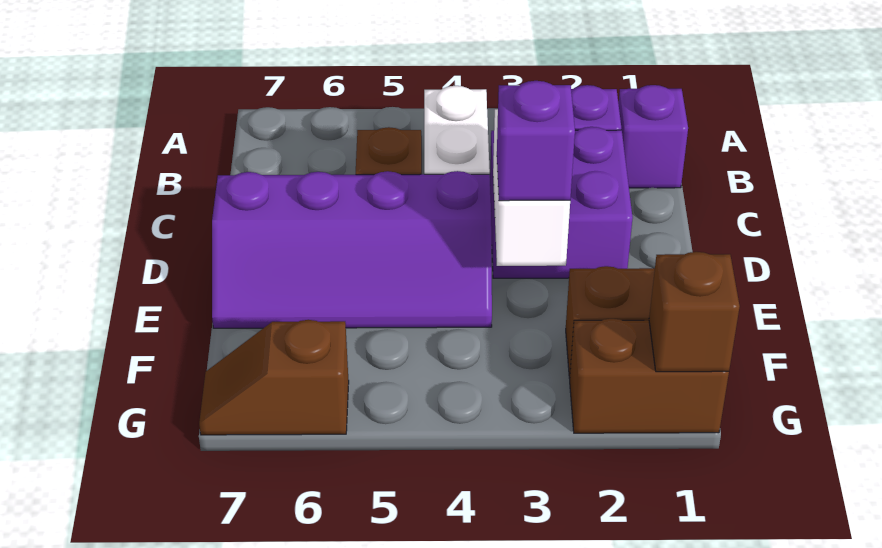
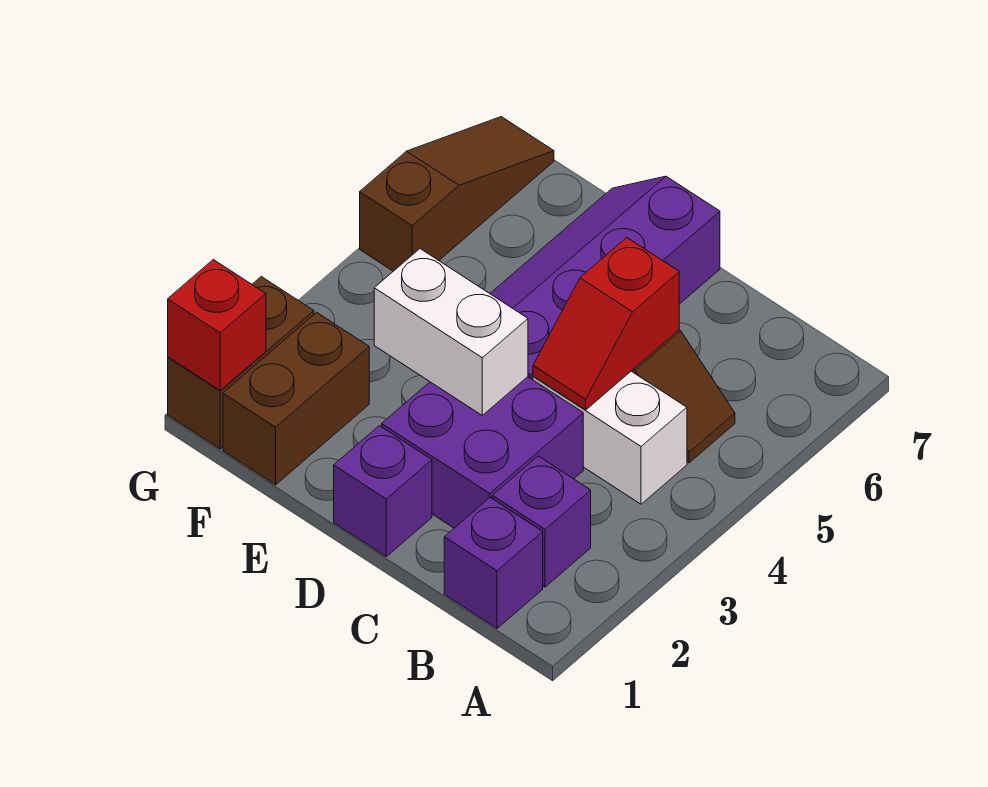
none -> red 1x2 slope [533,238,679,410]
purple 1x1 brick [497,81,575,201] -> purple 1x1 brick moved to [334,426,432,557]
brown 1x1 brick [649,252,740,372] -> red 1x1 brick [168,260,266,390]
brown 1x2 slope [199,320,349,435] -> brown 1x3 slope [360,117,554,271]

